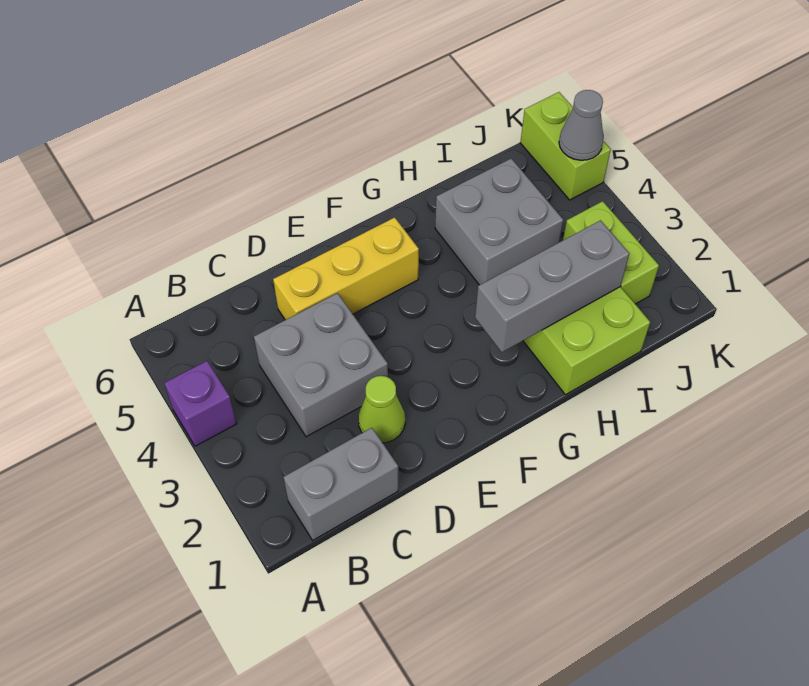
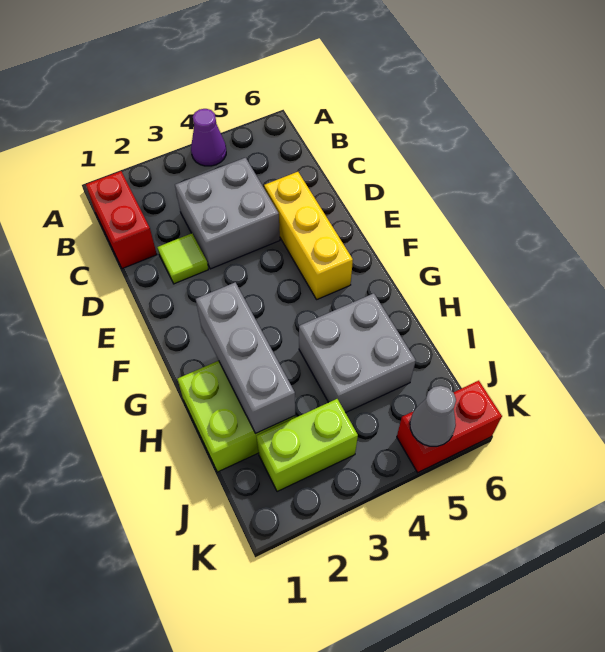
purple 1x1 brick [164,361,237,446] -> purple 1x1 cone [191,109,226,166]
grey 1x2 brick [284,428,398,540] -> red 1x2 brick [86,171,157,269]
lime 1x1 cone [358,376,405,443] -> lime 1x1 tile [157,233,208,284]
lime 1x2 brick [520,92,611,200] -> red 1x2 brick [397,381,502,473]

